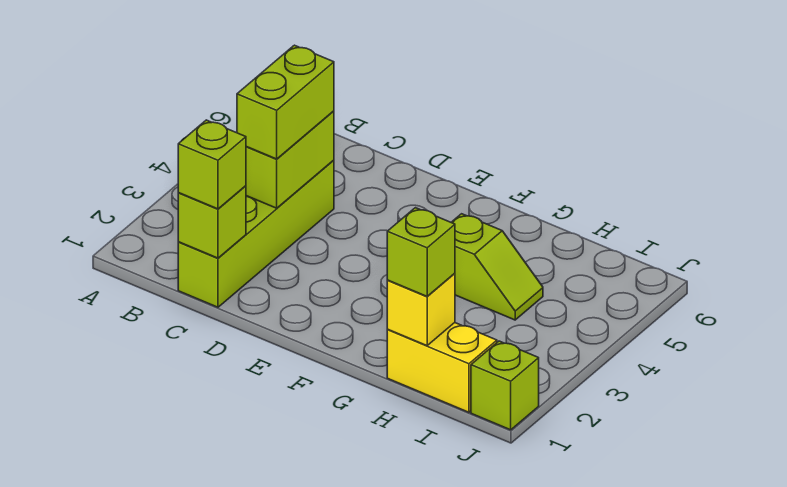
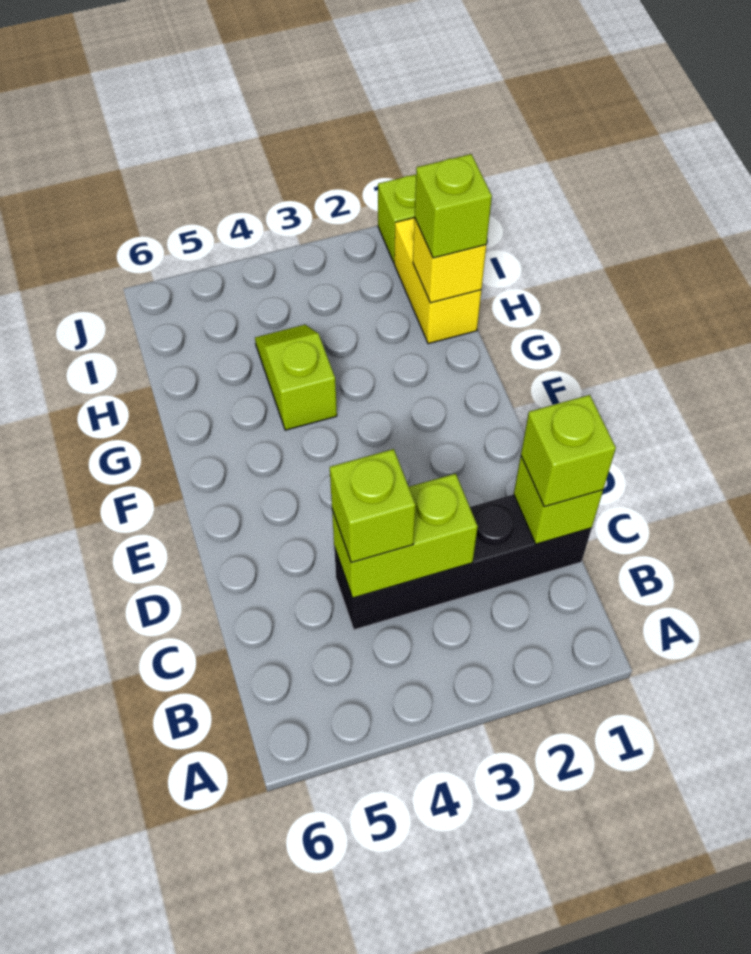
lime 1x4 brick [178,160,334,307] -> black 1x4 brick [334,494,592,630]
lime 1x2 brick [237,45,334,159] -> lime 1x1 brick [330,449,416,563]

